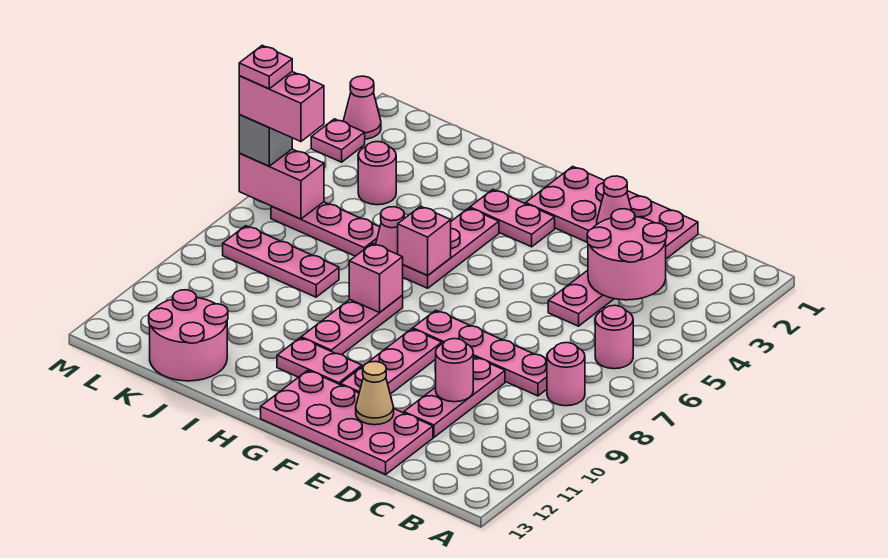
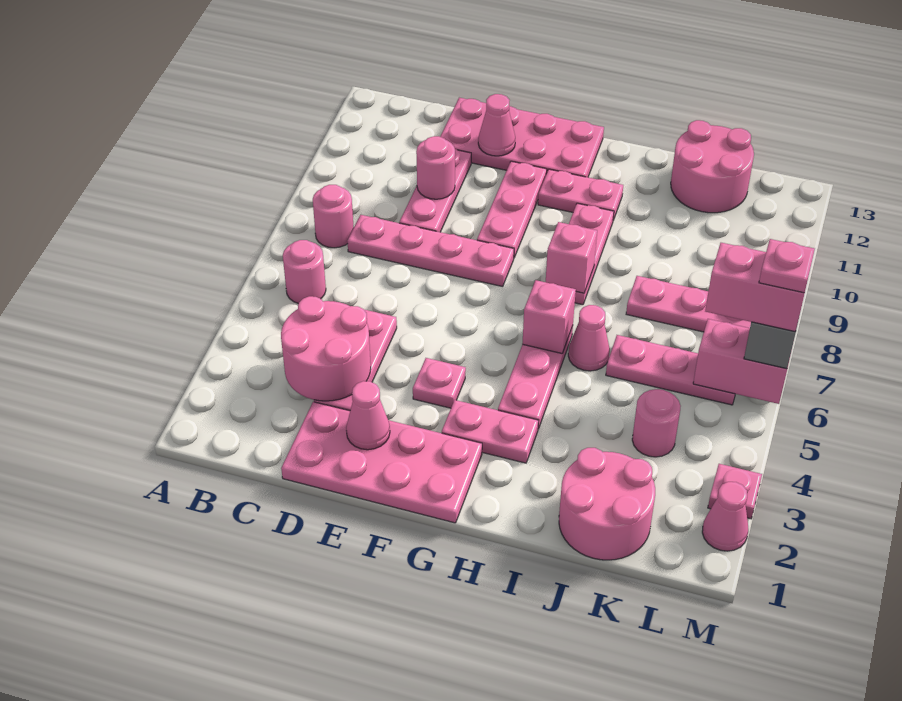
tan 1x1 cone [356,362,394,425] -> pink 1x1 cone [478,94,515,156]
none -> pink 1x1 plate [413,358,466,408]
none -> pink 2x2 round brick [559,448,655,560]

